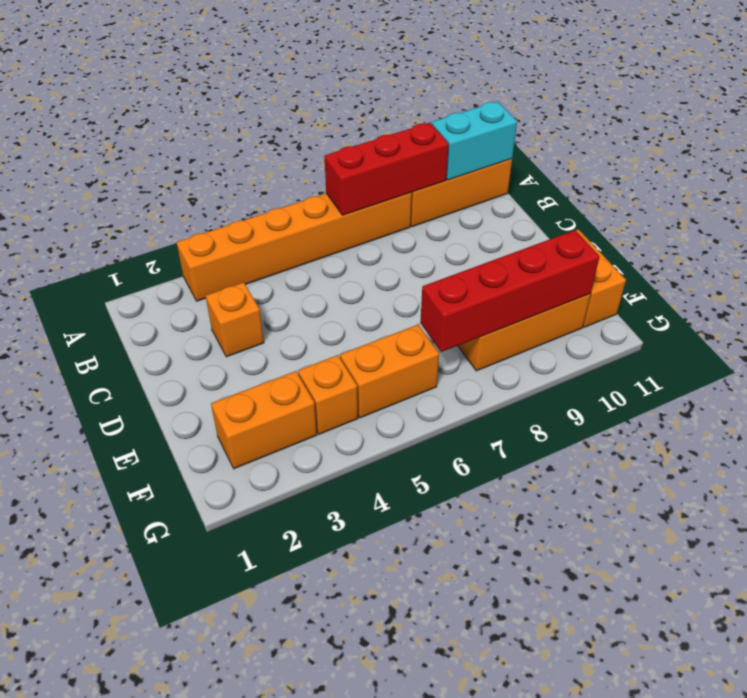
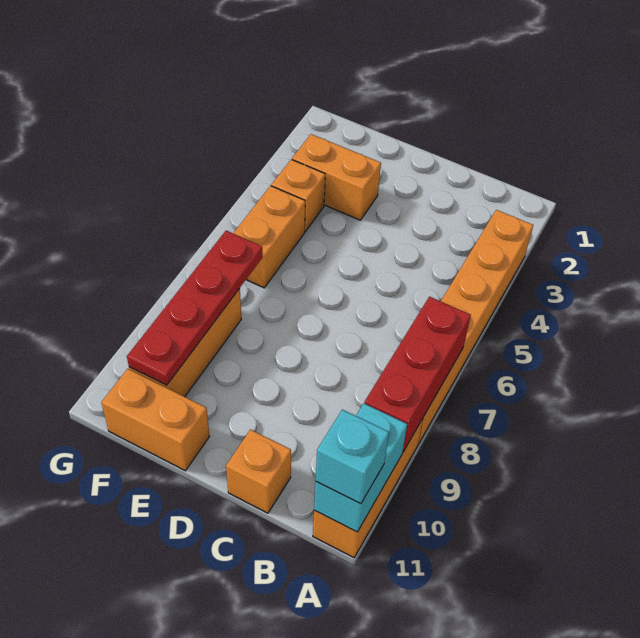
none -> cyan 1x1 brick [316,410,389,504]
orange 1x1 brick [206,282,264,357] -> orange 1x1 brick moved to [226,430,291,513]
orange 1x2 brick [211,371,317,469] -> orange 1x2 brick turned to [292,134,381,220]
red 1x4 brick [420,230,600,352] -> red 1x4 plate [127,231,263,385]

